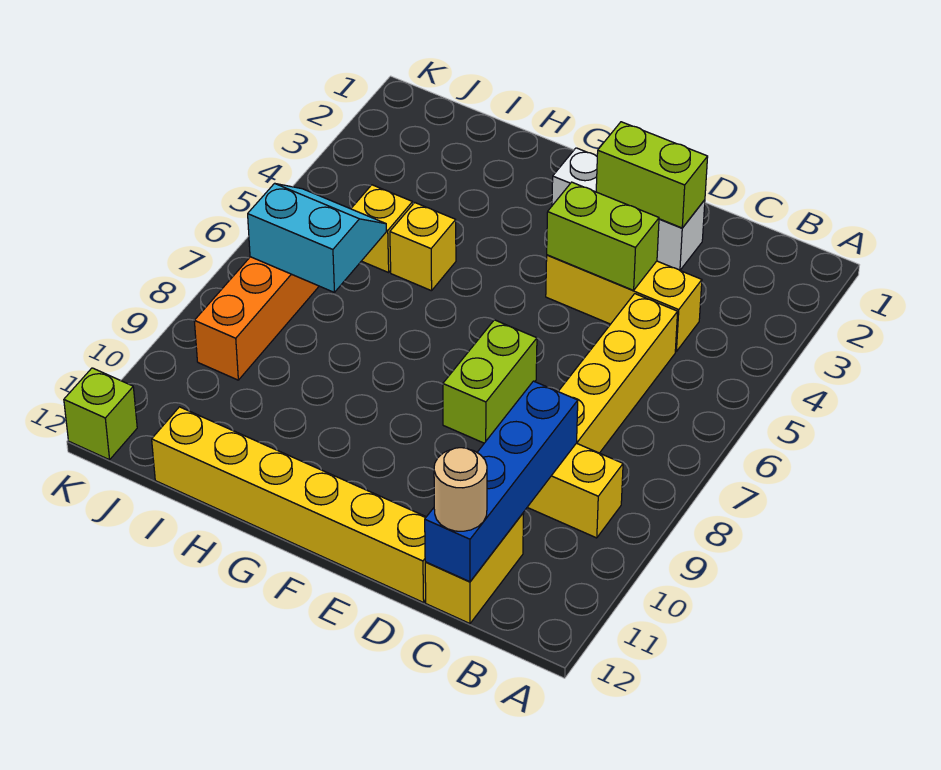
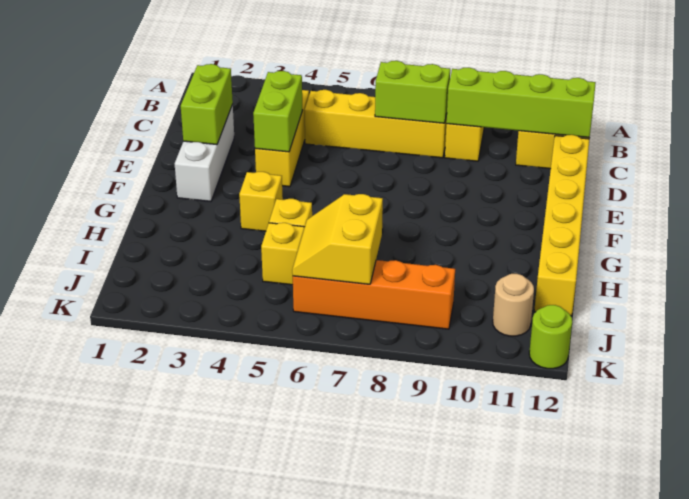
blue 1x4 brick [425,381,578,582] -> lime 1x4 brick [446,68,596,138]
tan 1x1 round brick [434,448,487,531] -> tan 1x1 round brick moved to [493,274,534,336]
lime 1x2 brick [443,320,537,443] -> lime 1x2 brick moved to [375,61,450,123]
none -> yellow 1x1 brick [239,172,283,231]
cyan 2x2 slope [248,183,386,292] -> yellow 2x2 slope [292,194,383,284]
lime 1x1 brick [64,368,137,460] -> lime 1x1 round brick [529,305,572,369]

